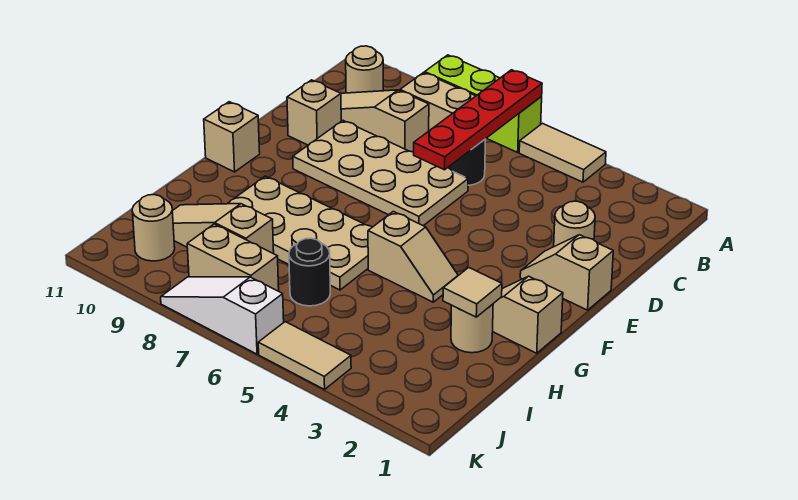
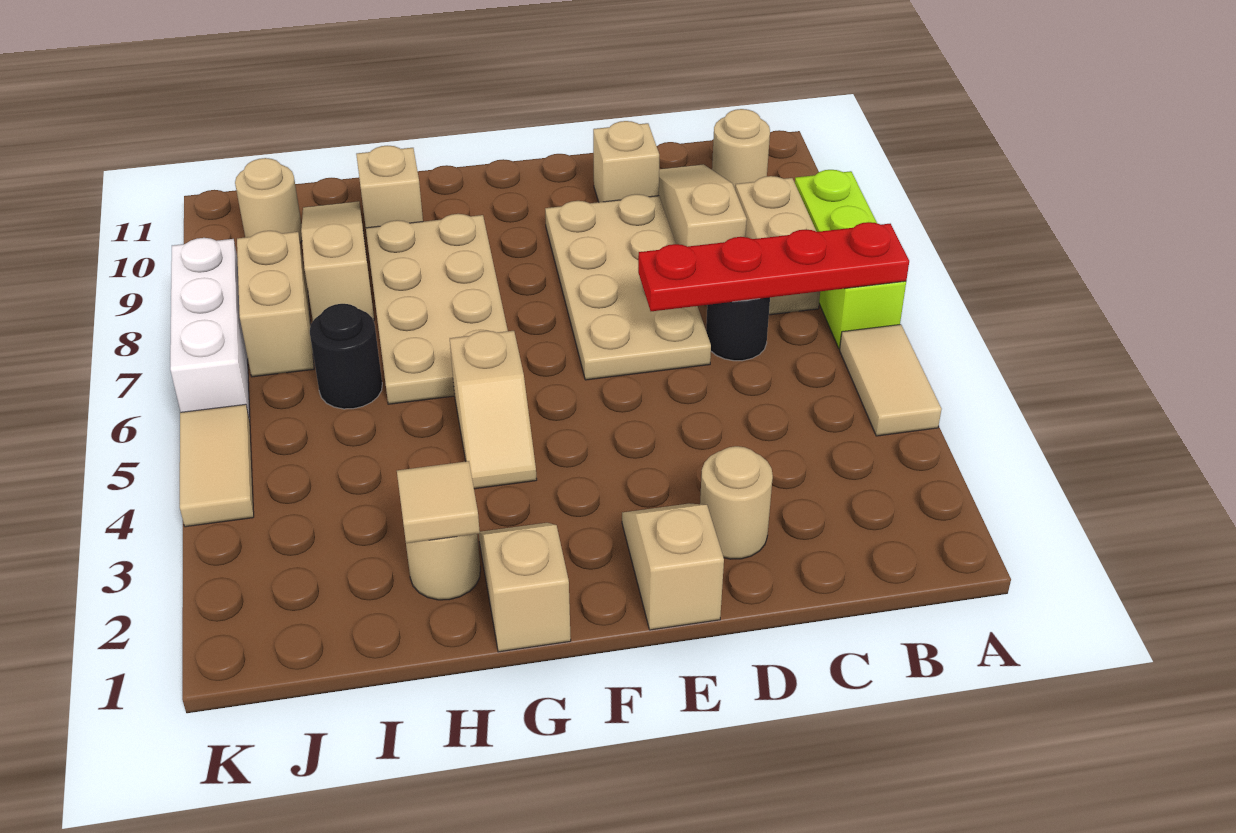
tan 1x1 brick [204,102,260,172] -> tan 1x1 brick moved to [356,146,423,228]
white 1x3 slope [161,277,284,354] -> white 1x3 brick [170,238,250,420]

